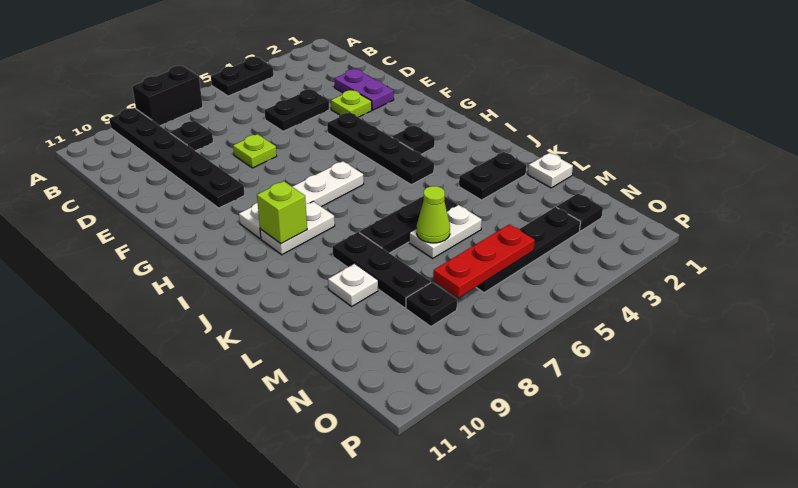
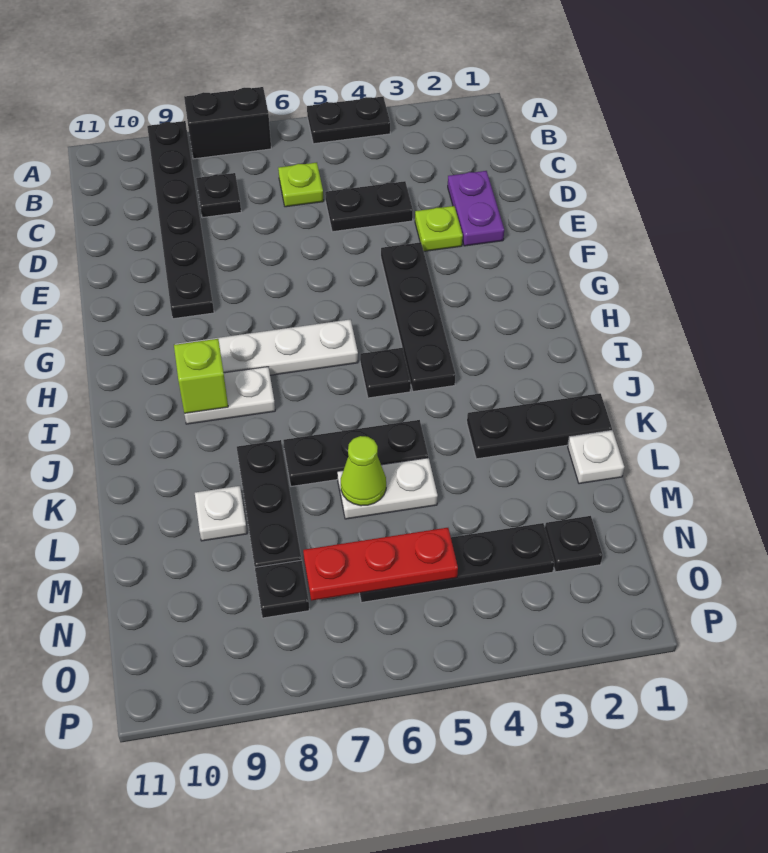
lime 1x1 plate [233,134,277,168] -> lime 1x1 plate moved to [278,163,324,207]
black 1x1 plate [392,126,435,154] -> black 1x1 plate moved to [360,348,411,398]
black 1x2 plate [459,152,526,200] -> black 1x3 plate [467,393,612,459]

